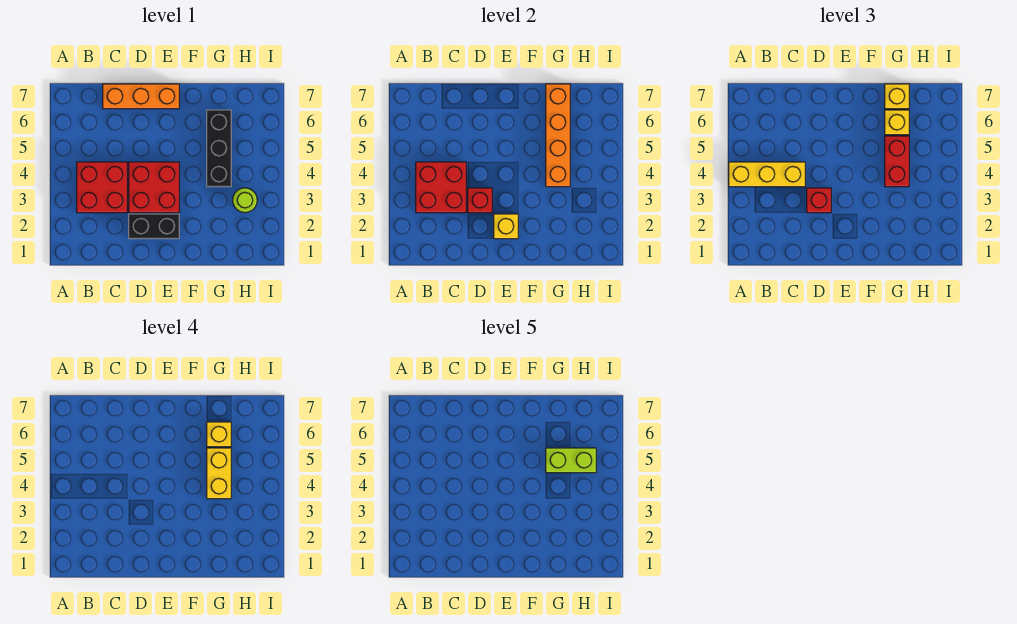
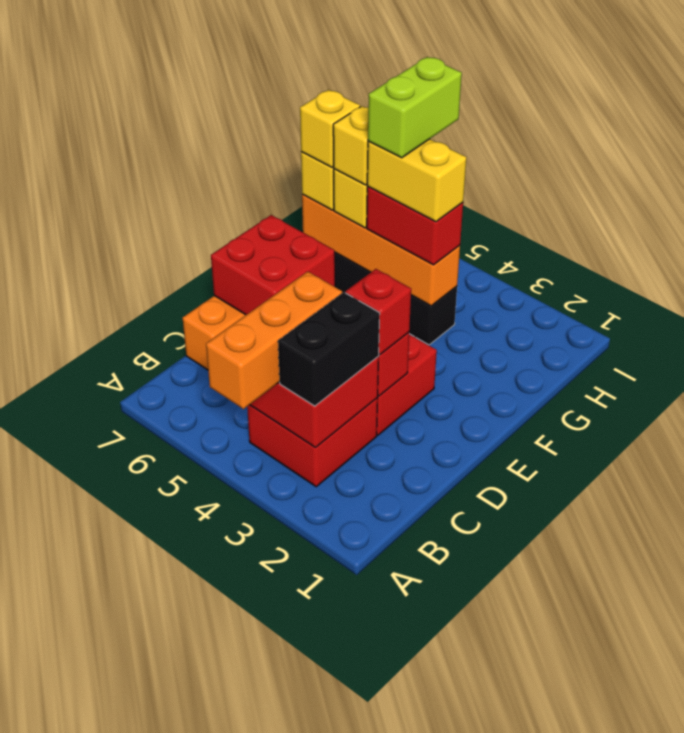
yellow 1x3 brick [729,162,805,187] -> orange 1x3 brick [206,272,342,409]
black 1x2 brick [129,214,179,239] -> black 1x2 brick moved to [278,293,380,406]
none -> red 2x2 brick [211,215,335,315]
yellow 1x1 brick [494,214,518,239] -> yellow 1x1 brick moved to [300,90,360,168]
lime 1x1 round brick [233,188,257,213] -> none

